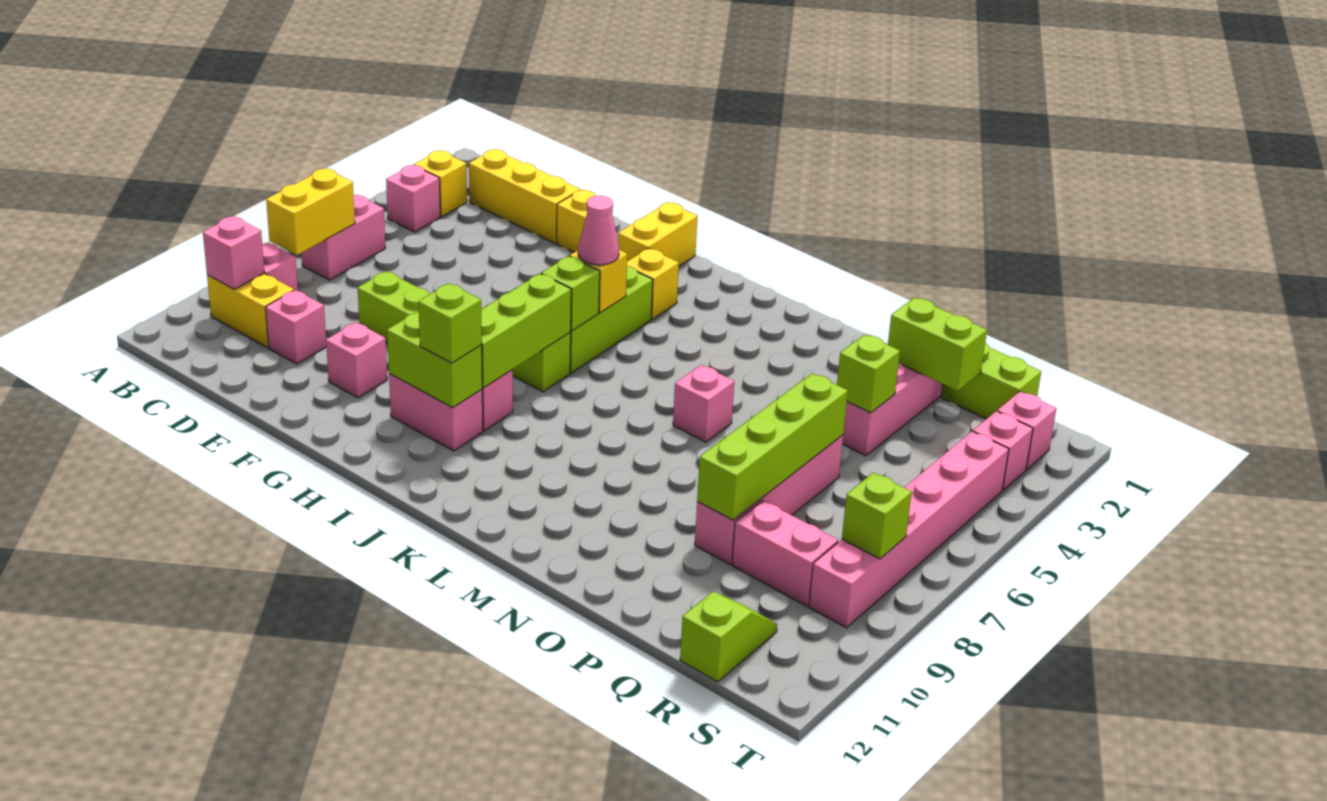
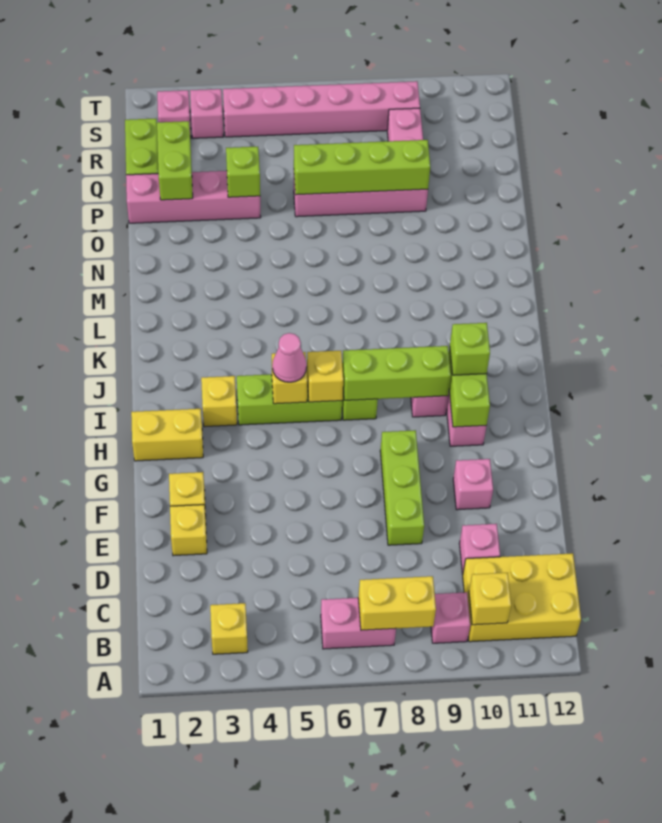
pink 1x1 brick [386,165,440,232] -> none
yellow 1x2 brick [207,273,294,348] -> yellow 2x3 brick [463,553,581,642]
pink 1x1 brick [203,216,265,289] -> yellow 1x1 brick [469,573,511,625]
yellow 1x3 brick [469,149,580,243] -> yellow 1x1 brick [170,505,207,556]
lime 1x1 brick [541,256,600,331] -> yellow 1x1 brick [307,351,343,402]
pink 1x1 brick [673,365,734,442] -> none
lime 1x2 slope [680,592,777,682] -> none
lime 1x1 brick [842,472,912,559] -> none

